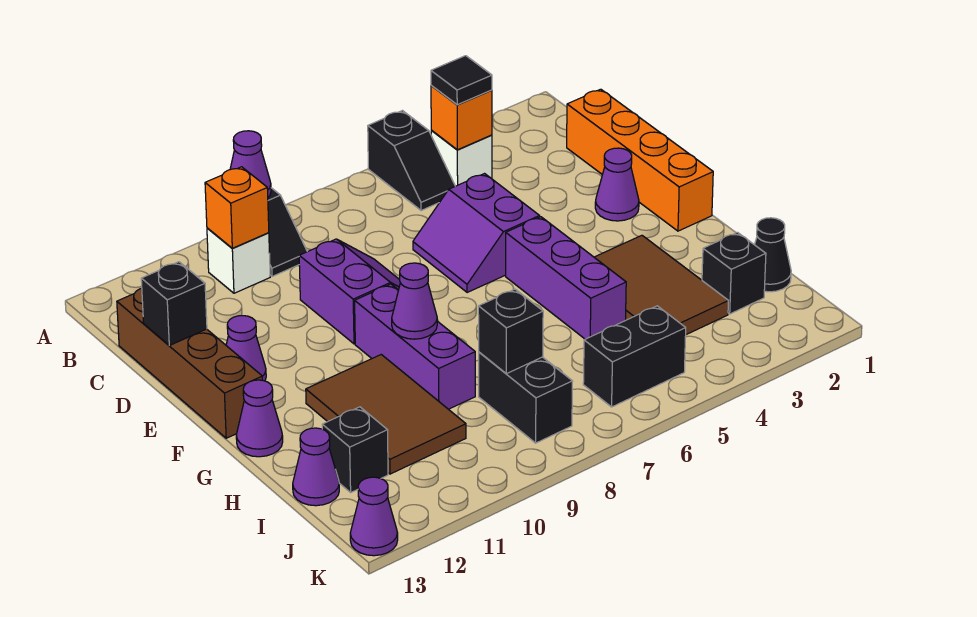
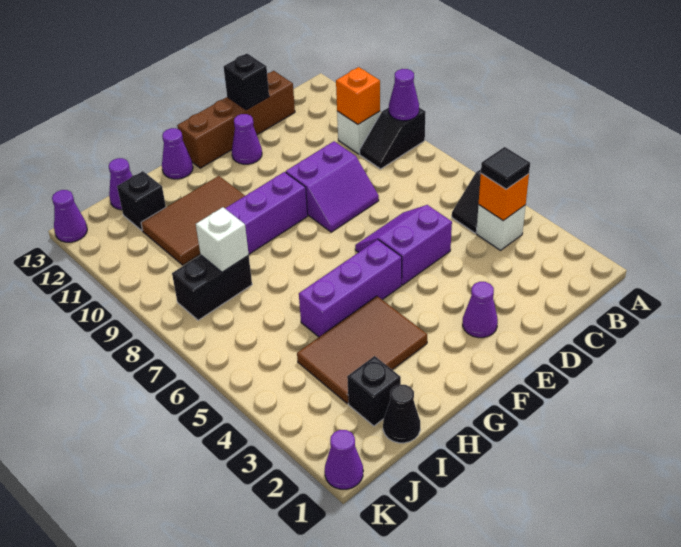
orange 1x4 brick [567,89,713,231] -> none
purple 1x1 cone [392,263,437,339] -> purple 1x1 cone moved to [325,430,363,489]
black 1x1 brick [478,289,543,374] -> white 1x1 brick [196,207,249,272]
black 1x2 brick [583,306,686,407] -> none

